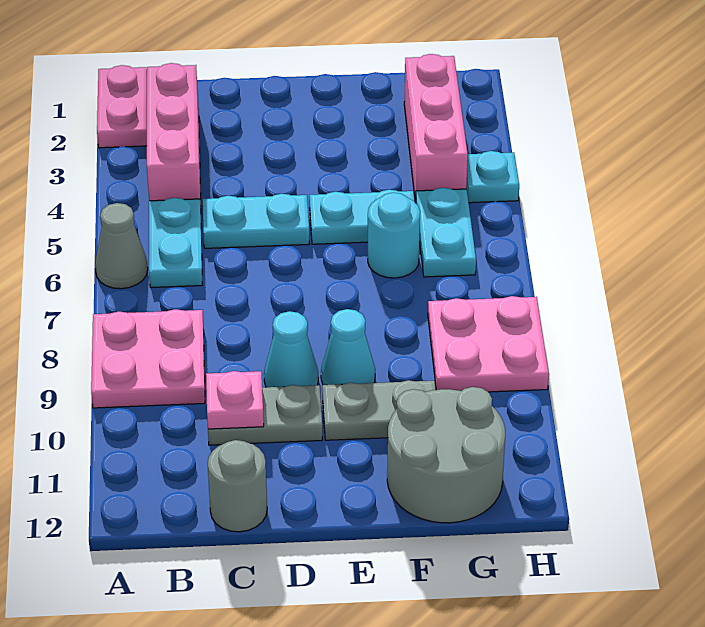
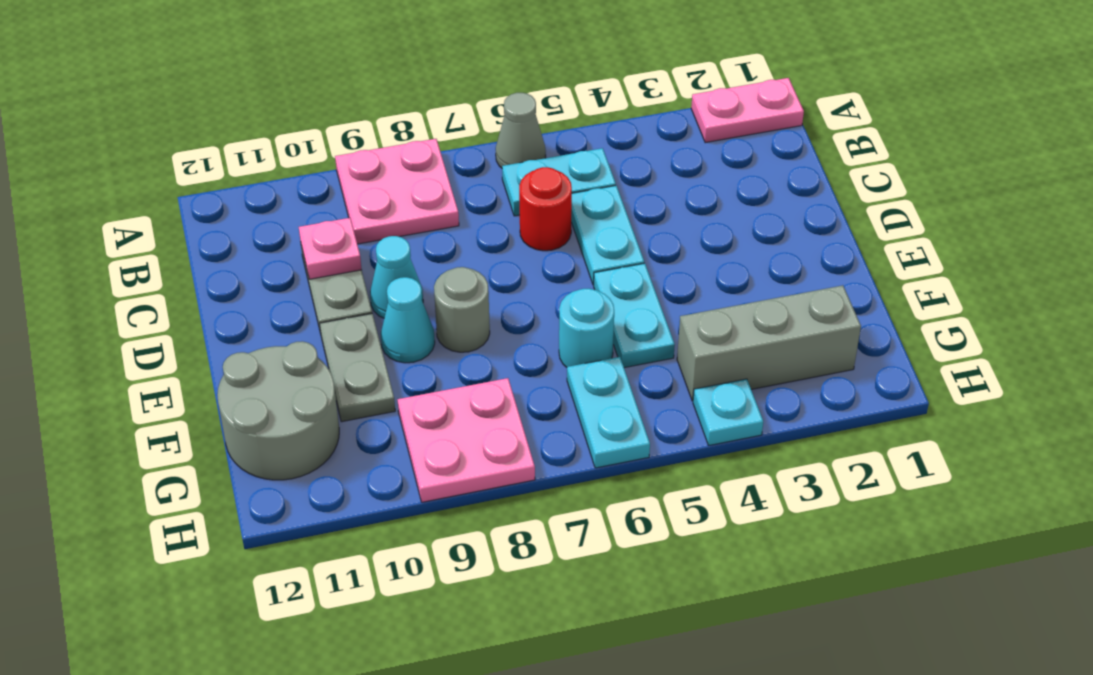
pink 1x3 brick [147,63,201,206] -> none
none -> red 1x1 round brick [519,167,572,251]
grey 1x1 round brick [208,440,267,532] -> grey 1x1 round brick moved to [434,267,490,352]
pink 1x3 brick [404,54,468,203] -> grey 1x3 brick [677,285,861,401]
cyan 1x2 plate [416,188,476,277] -> cyan 1x2 plate turned to [567,357,650,468]

